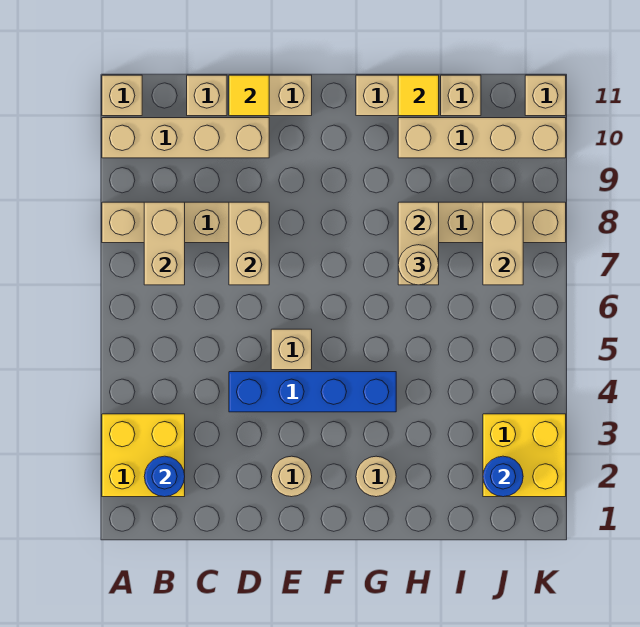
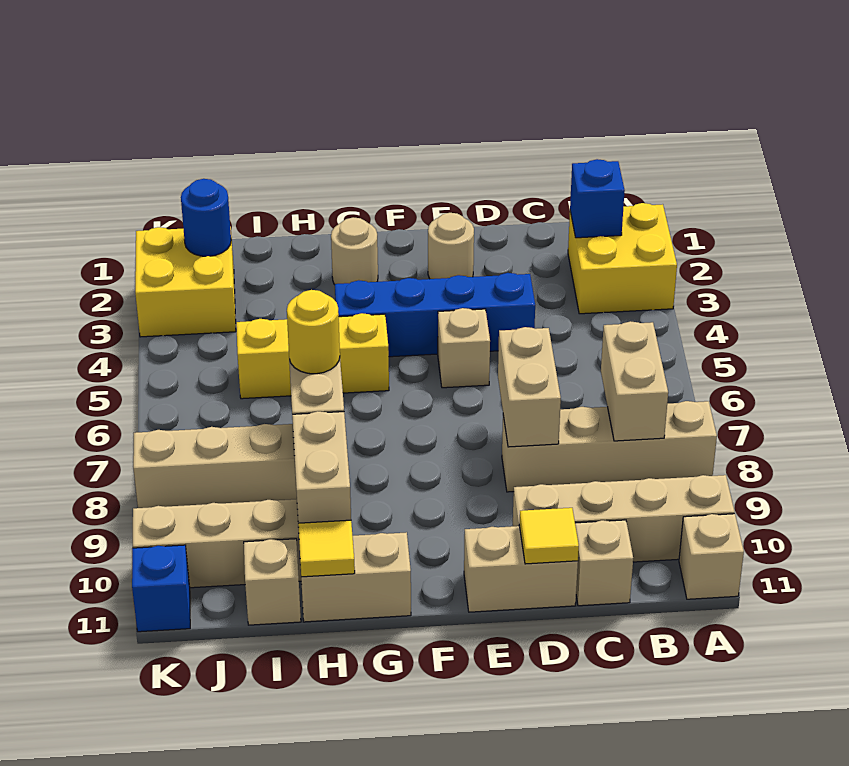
blue 1x1 round brick [144,456,185,497] -> blue 1x1 brick [570,159,625,238]
none -> yellow 1x3 brick [236,313,389,399]
tan 1x1 round brick [398,245,439,285] -> yellow 1x1 round brick [287,290,340,374]
tan 1x2 brick [483,202,523,285] -> tan 1x2 brick moved to [292,411,351,523]
tan 1x1 brick [525,75,566,116] -> blue 1x1 brick [132,545,190,632]

